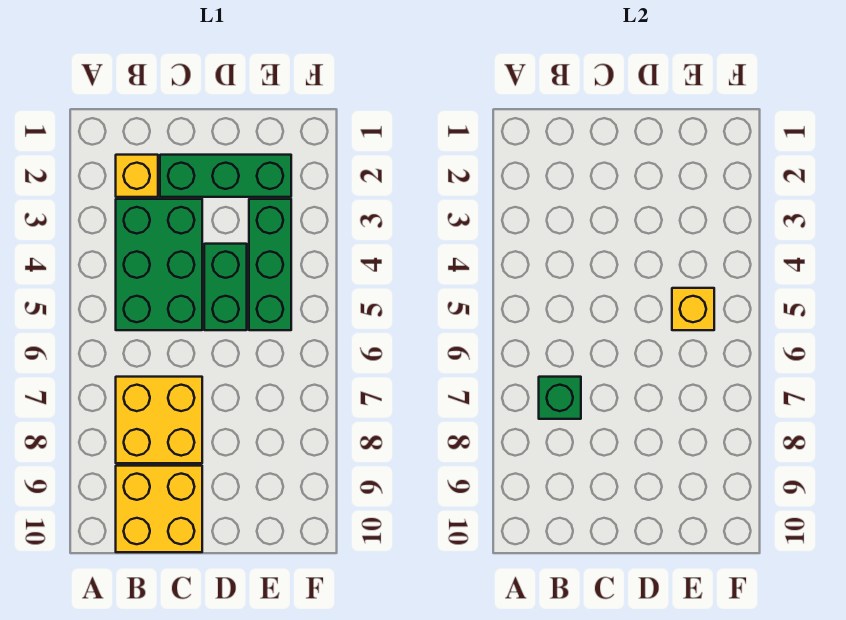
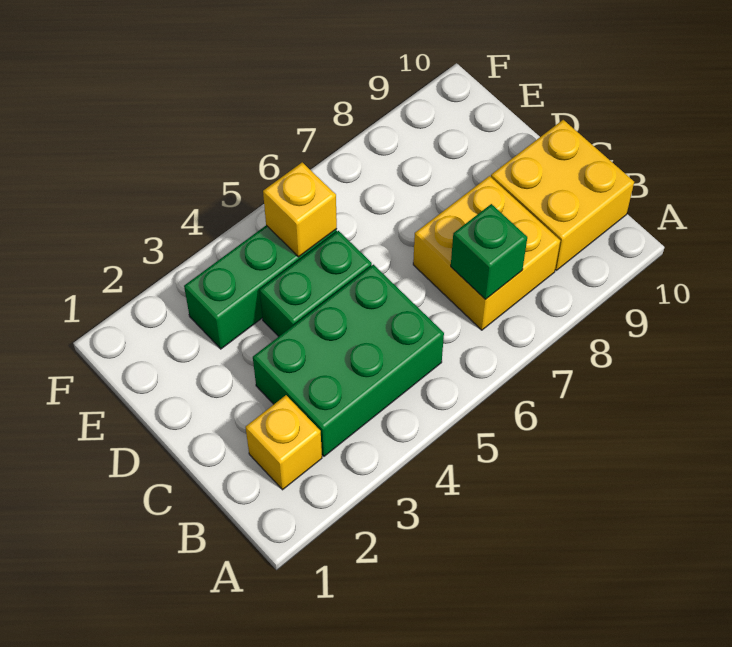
green 1x3 brick [160,155,291,197] -> none

